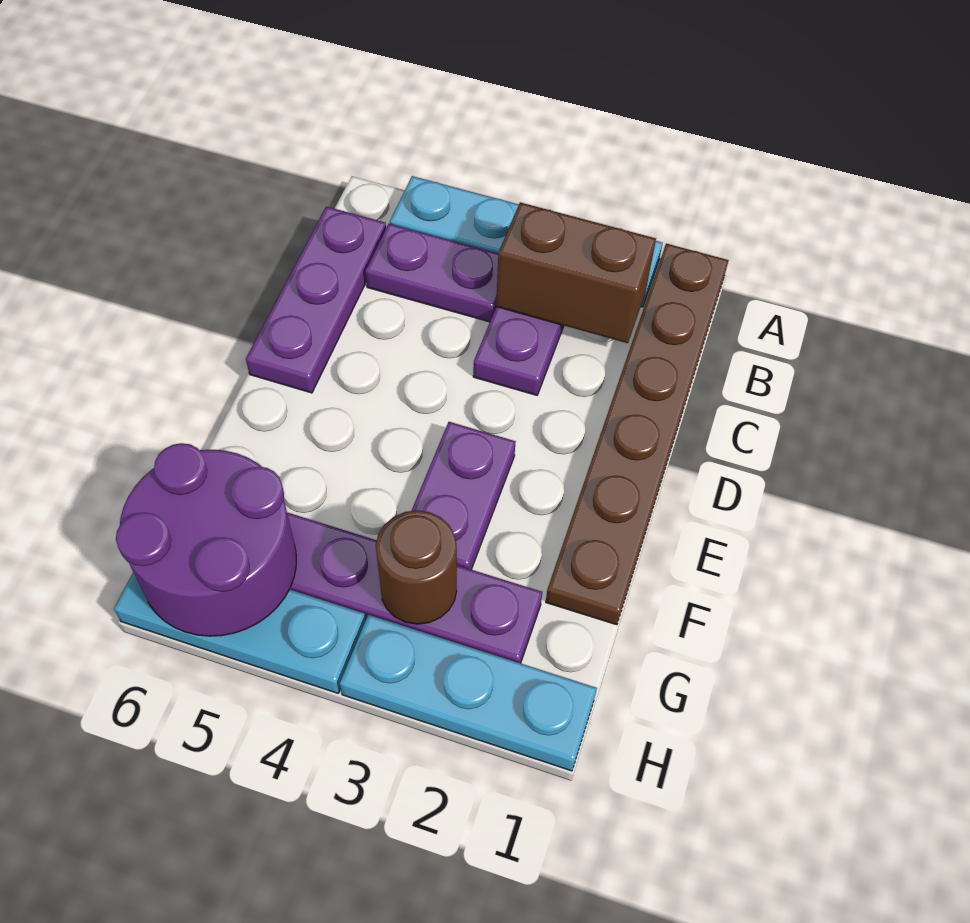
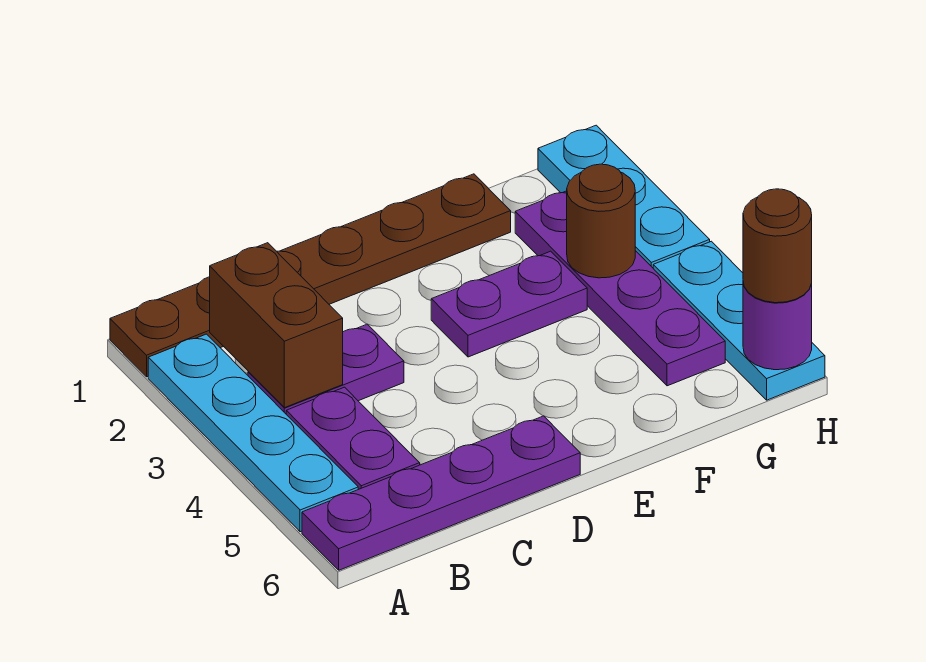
purple 1x3 plate [246,206,386,393] -> purple 1x4 plate [302,416,580,570]
purple 2x2 round brick [116,443,296,636] -> purple 1x1 round brick [743,282,812,370]
none -> brown 1x1 round brick [743,189,812,303]

